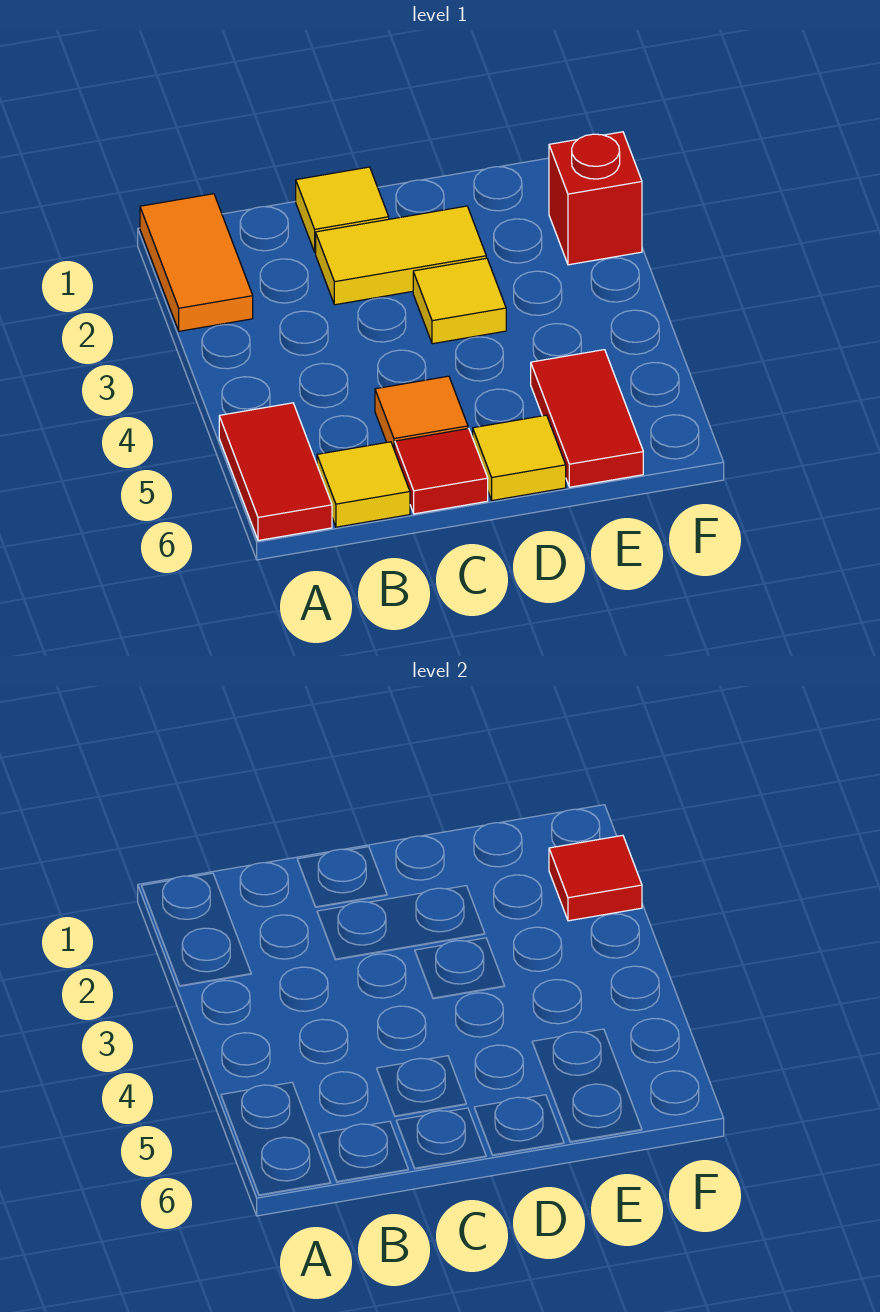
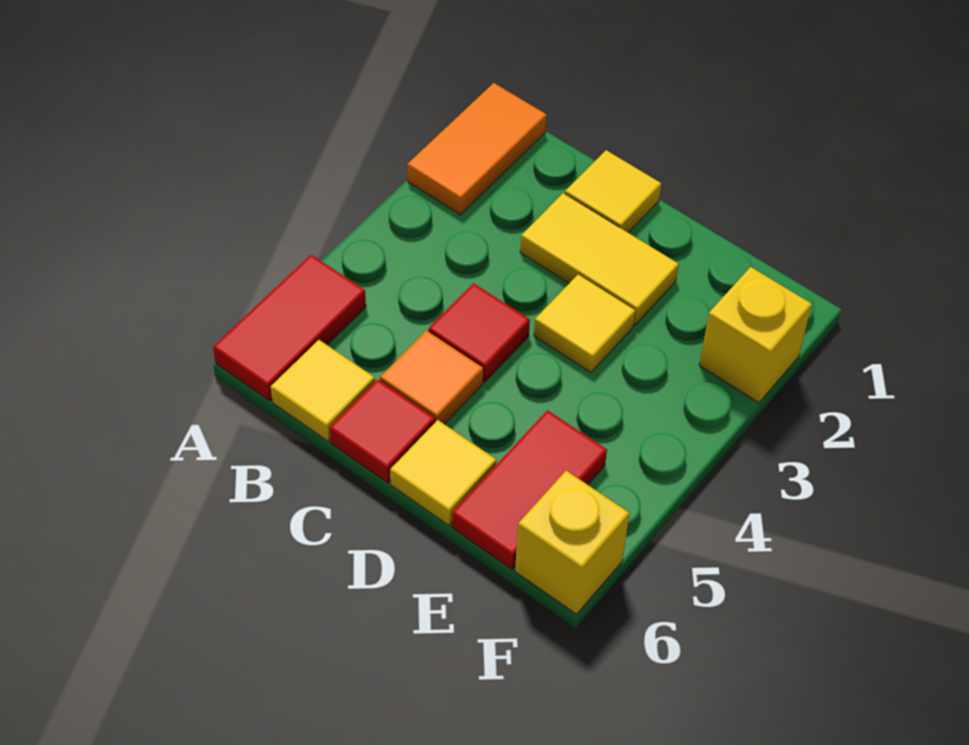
red 1x1 brick [549,132,642,265] -> yellow 1x1 brick [699,267,812,403]
red 1x1 tile [549,835,642,921] -> red 1x1 tile moved to [429,283,530,382]
none -> yellow 1x1 brick [515,471,629,614]

